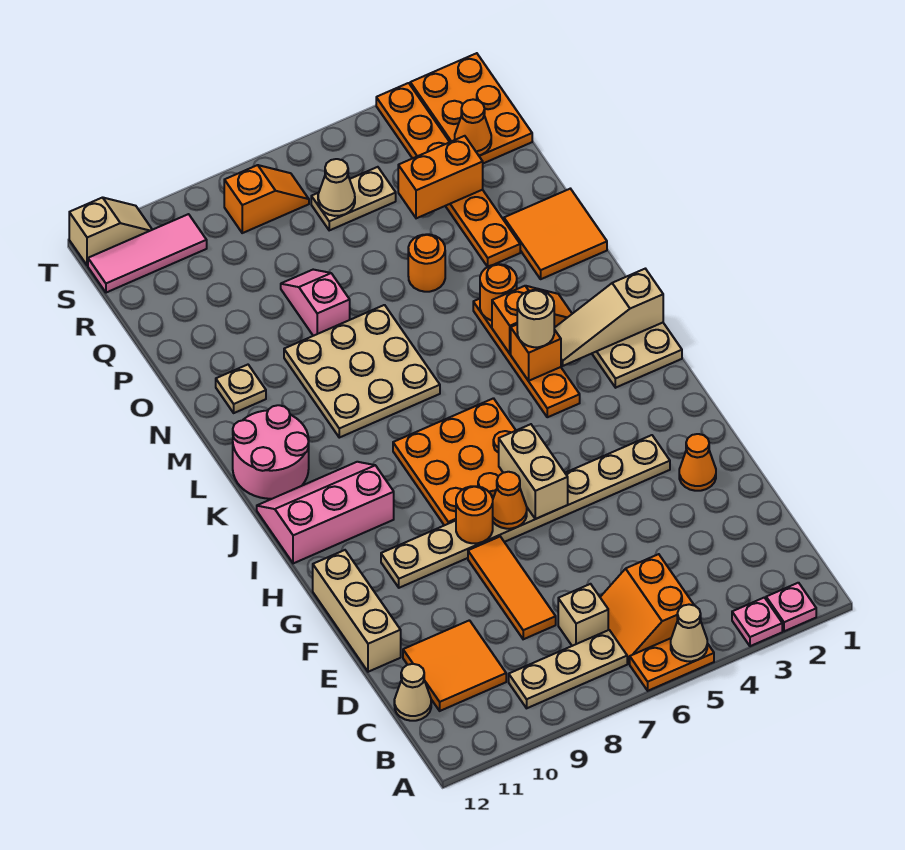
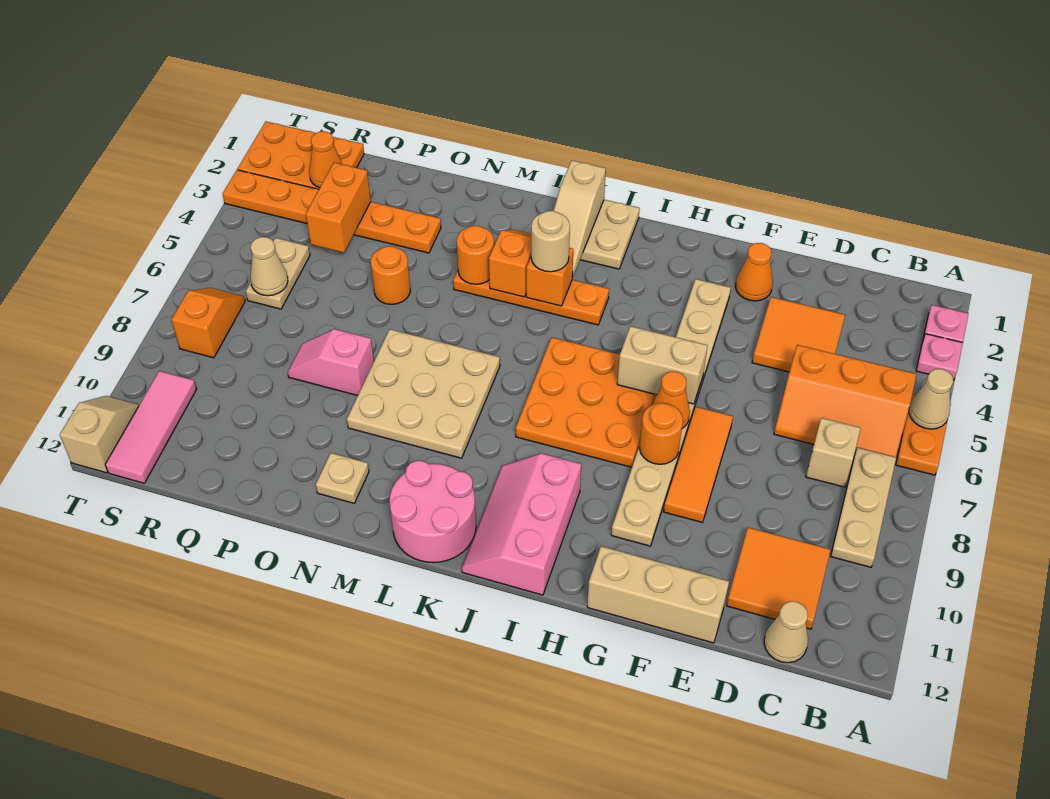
orange 2x2 slope [600,554,694,664] -> orange 2x3 slope [774,345,917,457]
orange 1x3 tile [468,537,556,639] -> orange 1x3 tile turned to [664,407,733,522]
orange 2x2 tile [504,189,607,279] -> orange 2x2 tile moved to [752,297,845,372]

